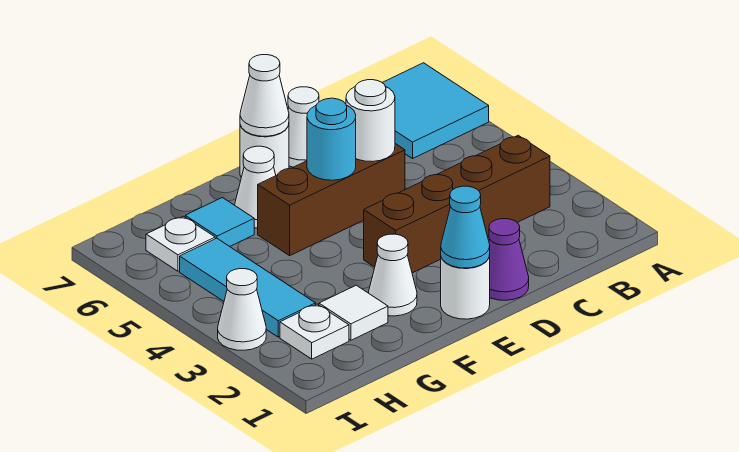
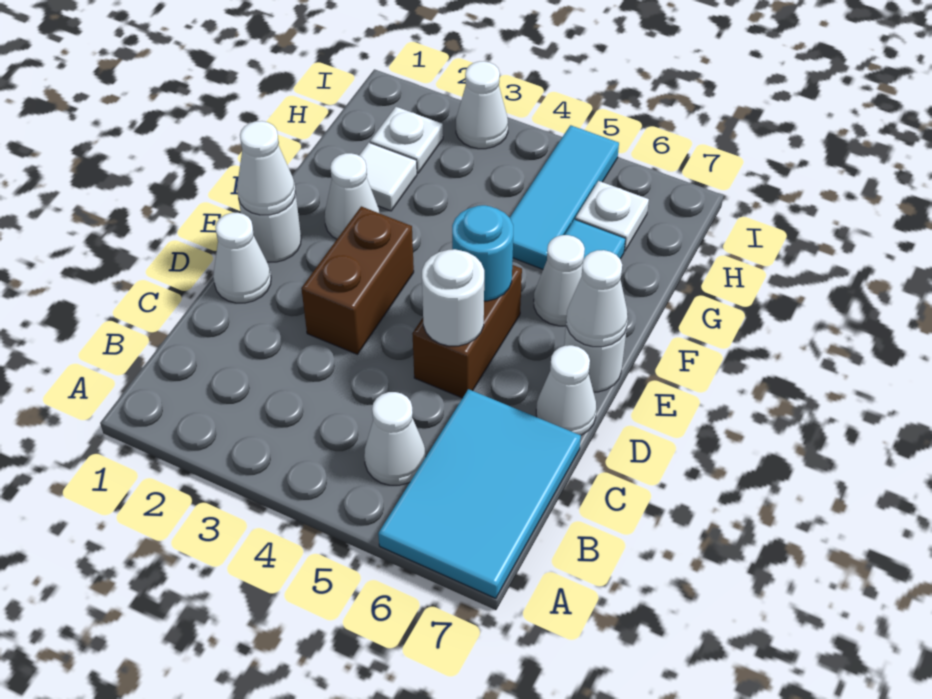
cyan 2x2 tile [382,63,489,159] -> cyan 2x3 tile [378,389,581,598]
brown 1x4 brick [364,135,550,273] -> brown 1x2 brick [301,206,414,354]
none -> white 1x1 cone [364,392,426,485]
purple 1x1 cone [489,219,529,300] -> white 1x1 cone [213,213,271,303]
brown 1x3 brick [258,144,405,256] -> brown 1x2 brick [412,265,522,398]
cyan 1x1 cone [441,186,490,268] -> white 1x1 cone [237,121,295,215]
cyan 1x3 tile [180,238,316,337] -> cyan 1x3 tile turned to [510,125,619,269]

